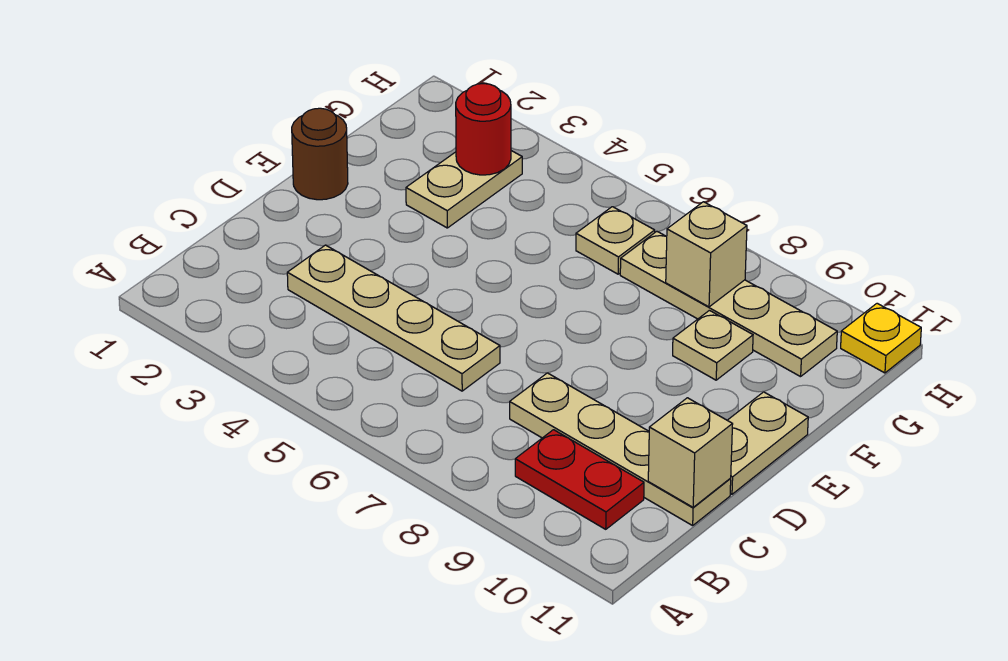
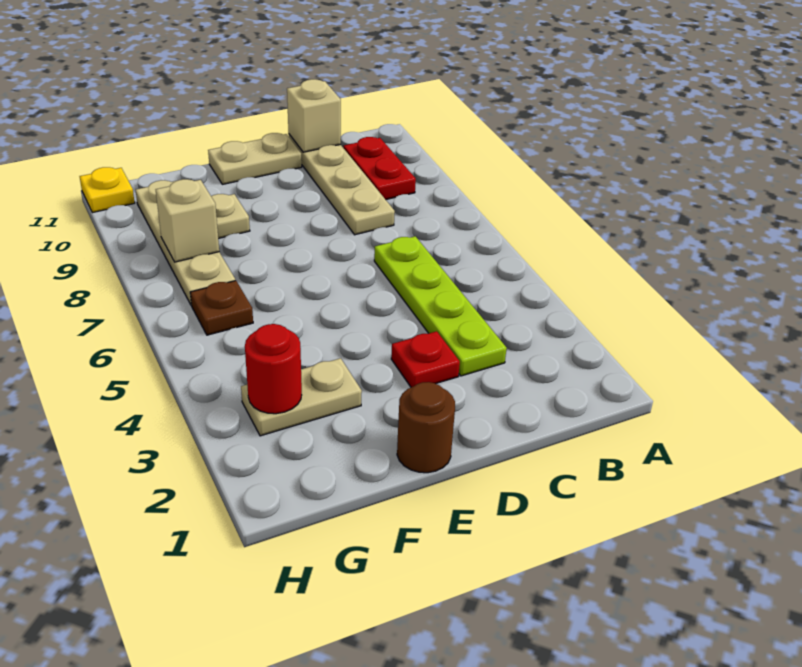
tan 1x4 plate [287,245,500,391] -> lime 1x4 plate [374,236,507,376]
none -> red 1x1 plate [391,331,460,387]
tan 1x1 plate [576,207,655,274] -> brown 1x1 plate [190,281,253,335]

